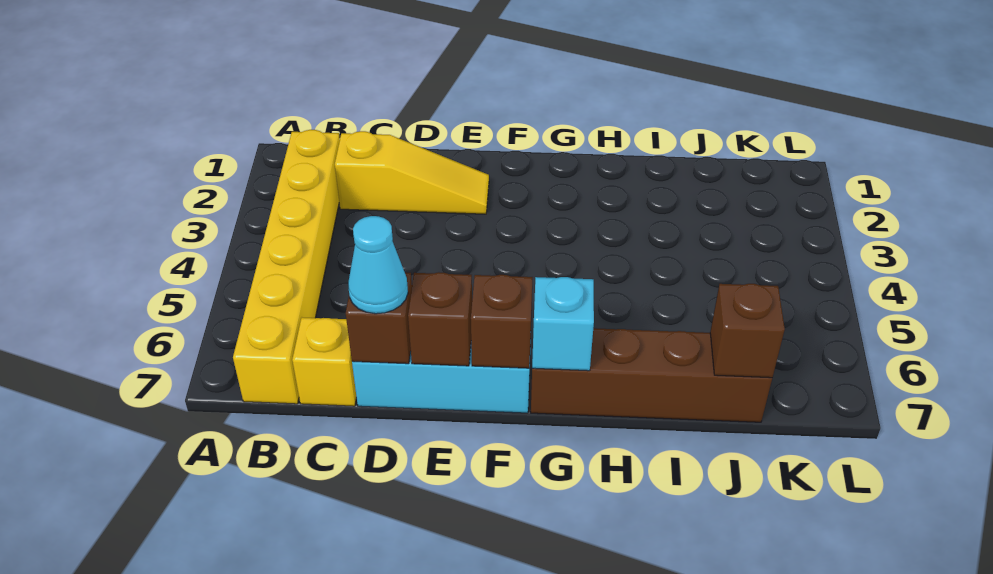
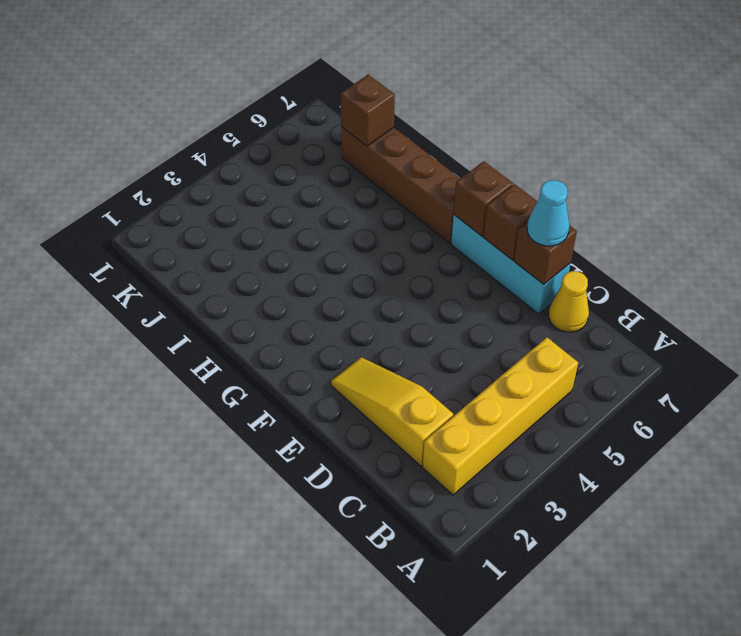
yellow 1x6 brick [233,130,340,404] -> yellow 1x4 brick [423,338,578,495]
yellow 1x1 brick [292,318,356,406] -> yellow 1x1 cone [548,271,589,332]
cyan 1x1 brick [532,277,594,371] -> none

